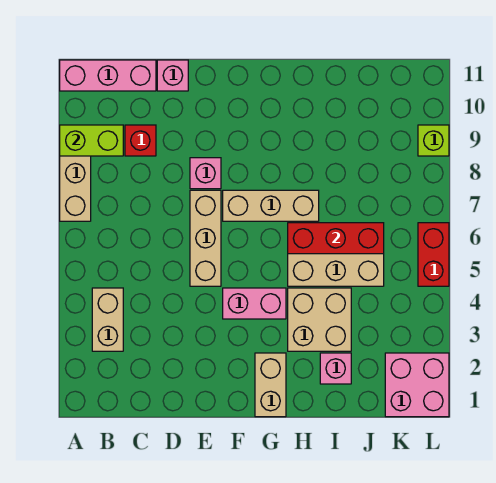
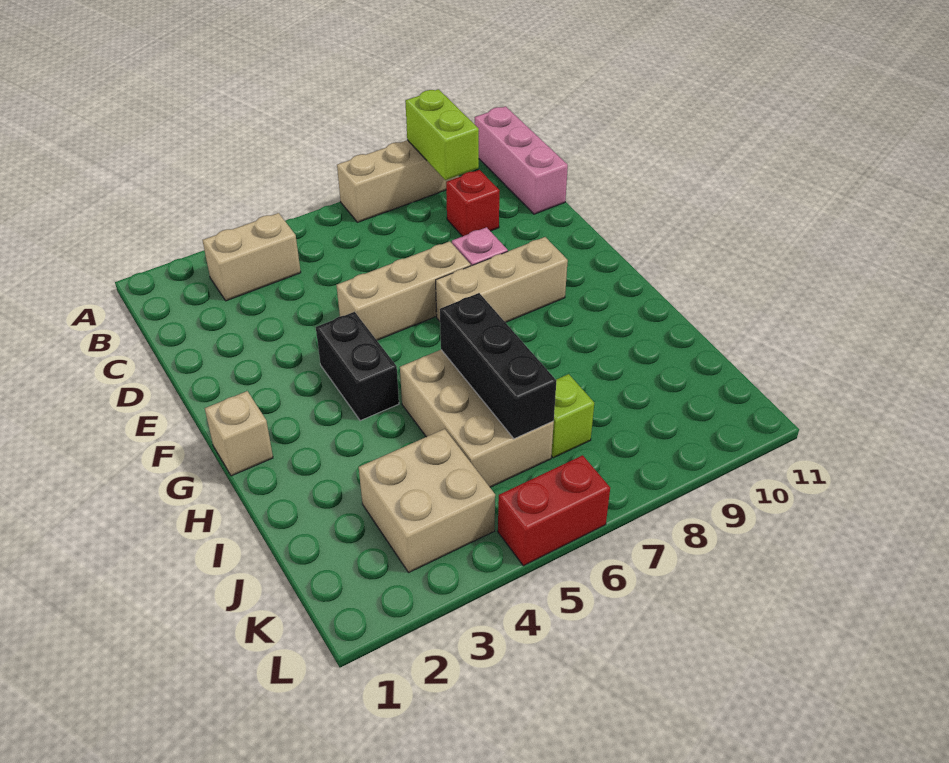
pink 1x1 brick [157,60,188,91] -> none
pink 1x2 brick [223,288,286,319] -> black 1x2 brick [316,312,399,421]
tan 1x3 brick [223,190,319,221] -> tan 1x3 brick turned to [436,237,568,323]
tan 1x2 brick [255,353,286,417] -> tan 1x1 brick [205,391,273,476]
tan 2x2 brick [288,288,351,351] -> tan 2x2 brick moved to [359,429,495,572]
red 1x3 brick [288,223,384,254] -> black 1x3 brick [440,293,557,439]
pink 1x1 brick [320,353,351,384] -> none
pink 2x2 brick [385,353,449,417] -> none
lime 1x1 brick [418,125,449,156] -> lime 1x1 brick moved to [551,374,594,458]

